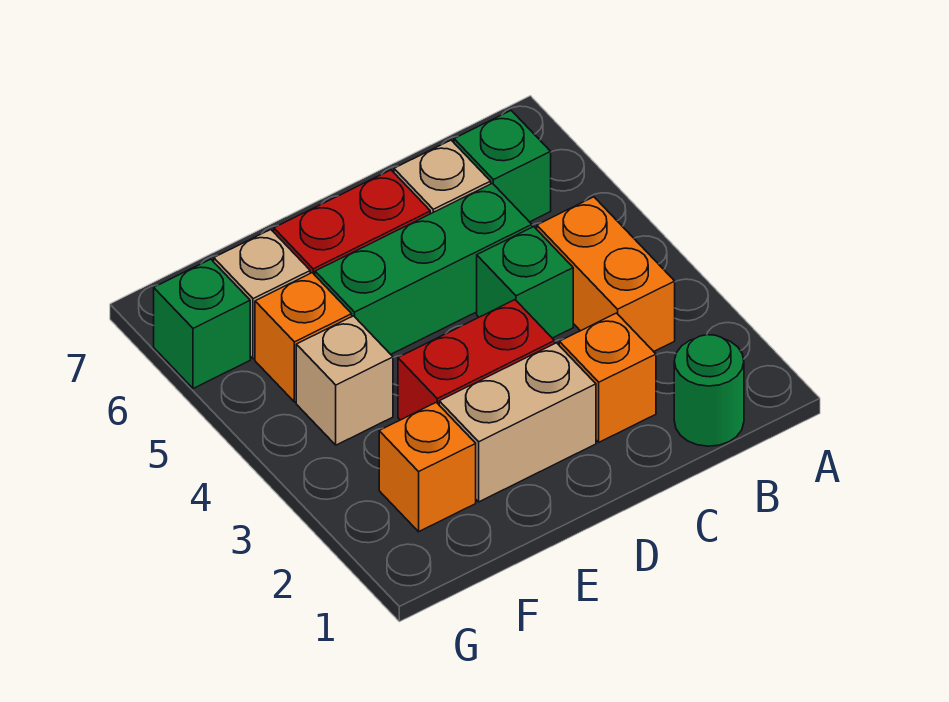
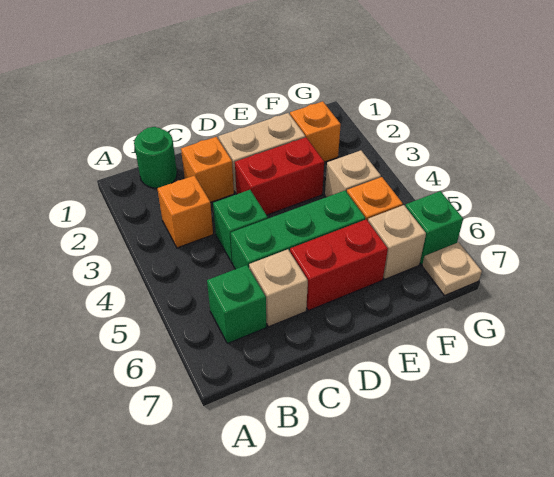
orange 1x2 brick [537,197,675,352] -> orange 1x1 brick [157,176,213,248]
none -> tan 1x1 plate [422,242,482,296]

